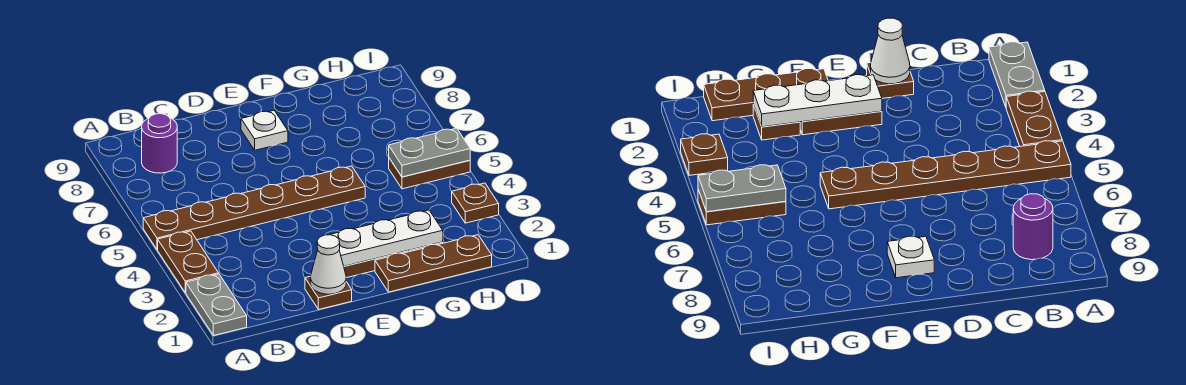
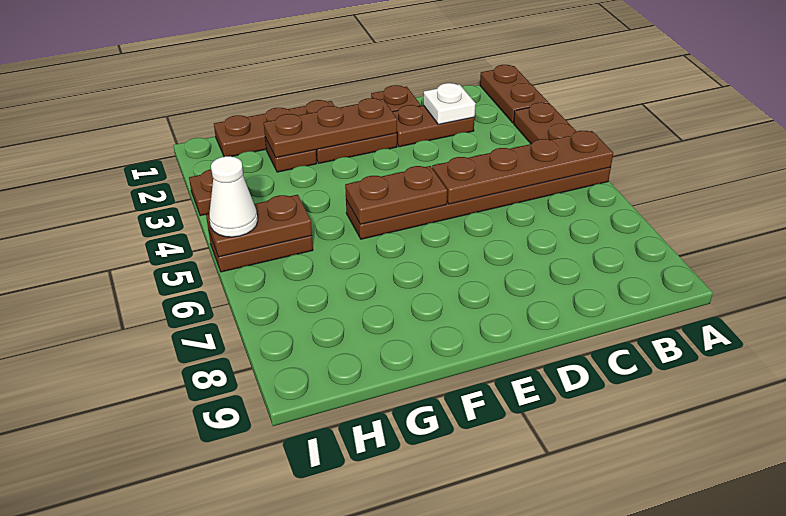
grey 1x2 plate [186,274,247,336] -> brown 1x2 plate [480,65,549,123]
none -> brown 1x4 plate [432,131,613,204]
purple 1x1 round brick [142,114,177,173] -> none
none -> brown 1x2 plate [393,105,475,147]
white 1x1 cone [310,235,346,294] -> white 1x1 cone moved to [209,156,258,237]
white 1x3 plate [330,210,443,266] -> brown 1x3 plate [264,98,397,158]
none -> brown 1x2 plate [345,166,447,224]
white 1x1 plate [241,110,288,150] -> white 1x1 plate moved to [423,83,476,124]
grey 1x2 plate [389,128,470,177] -> brown 1x2 plate [206,195,312,257]

